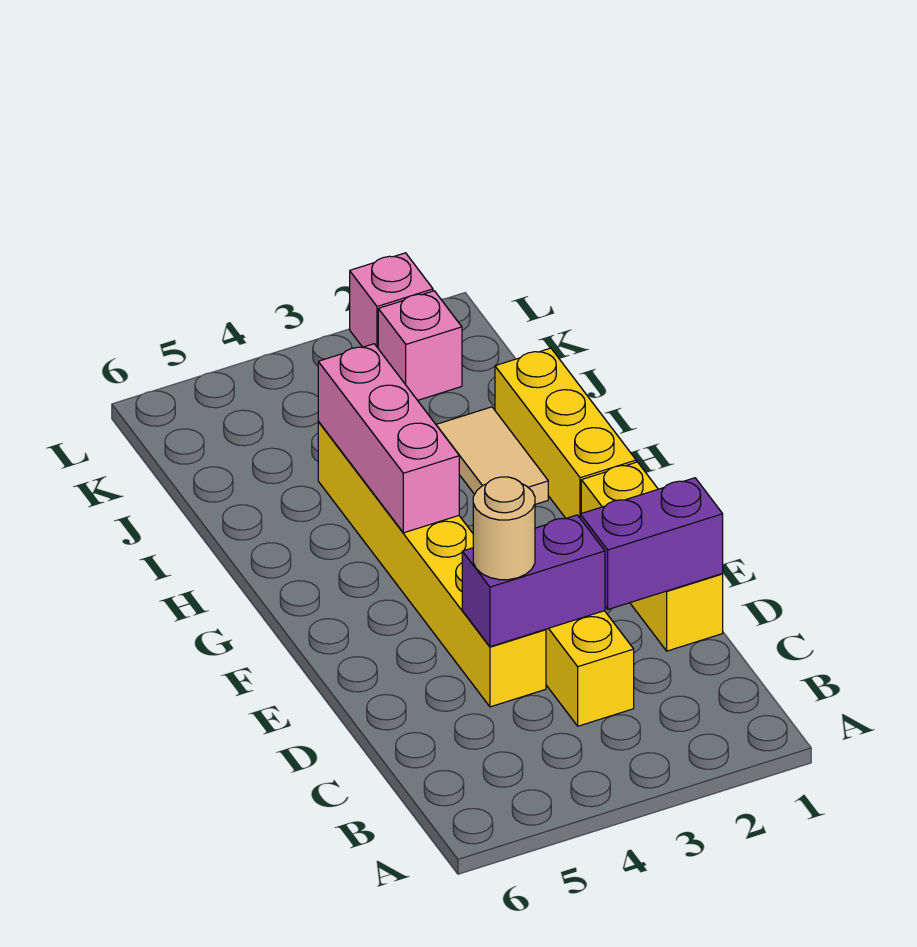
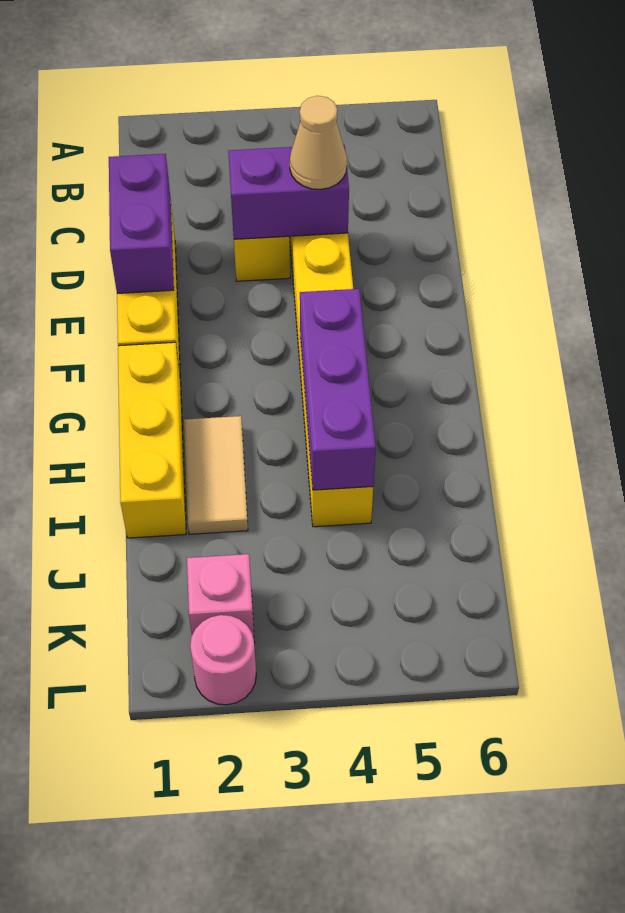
purple 1x2 brick [580,478,723,609] -> purple 1x2 brick turned to [109,154,174,293]
tan 1x1 round brick [473,477,535,580] -> tan 1x1 cone [290,96,347,189]
pink 1x3 brick [318,344,459,533] -> purple 1x3 brick [300,289,376,490]
pink 1x1 brick [350,253,433,348] -> pink 1x1 round brick [190,615,256,705]

